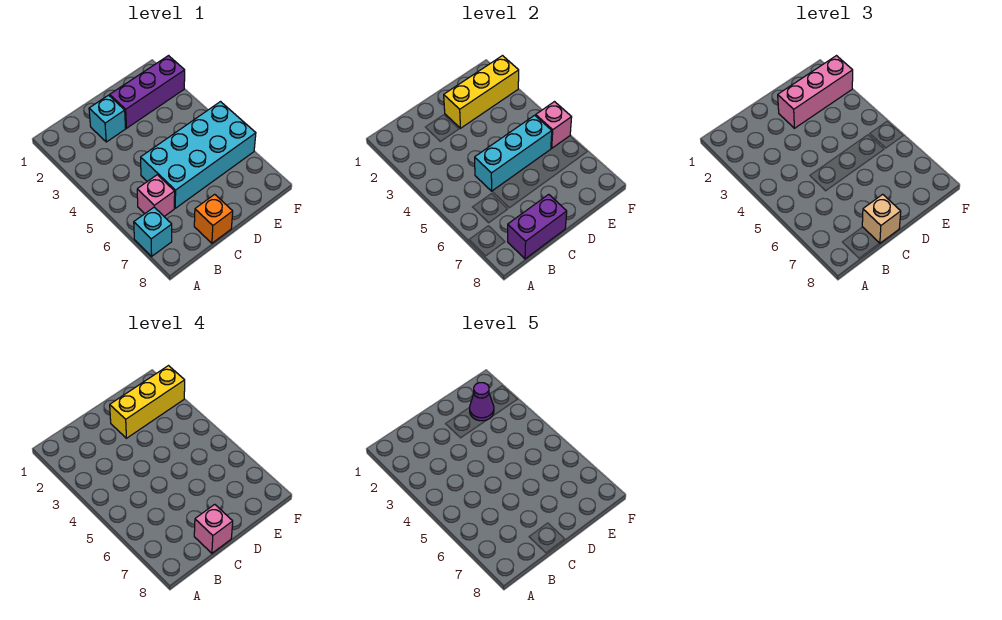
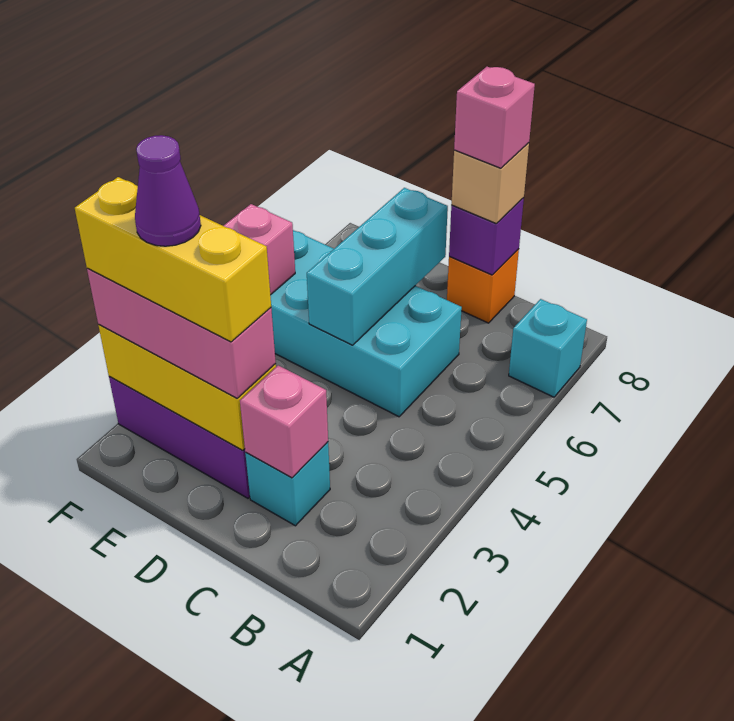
pink 1x1 brick [137,175,175,216] -> pink 1x1 brick moved to [240,365,328,478]
purple 1x2 brick [508,194,567,259] -> purple 1x1 brick [449,198,524,275]
cyan 1x3 brick [475,115,552,191] -> cyan 1x3 brick turned to [307,188,448,345]

